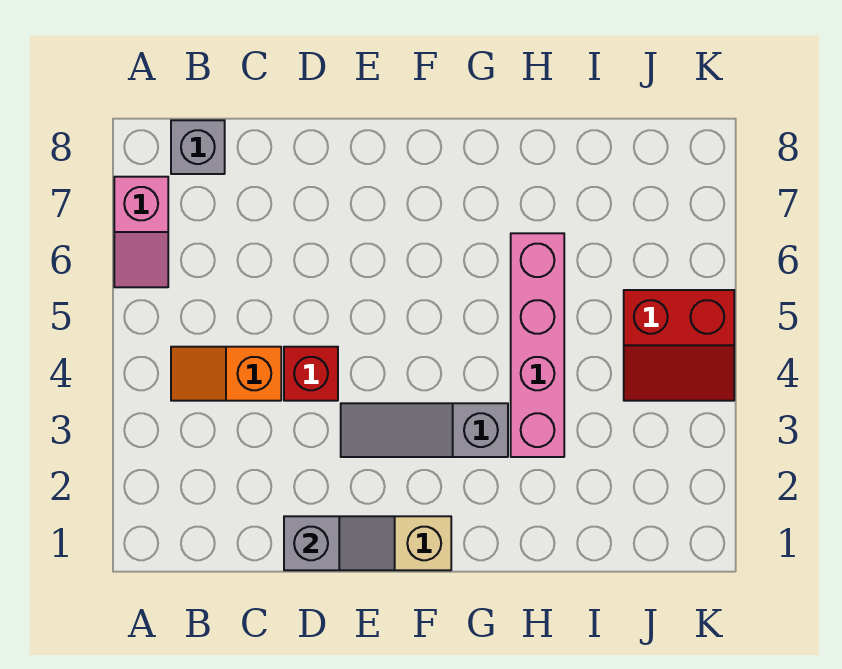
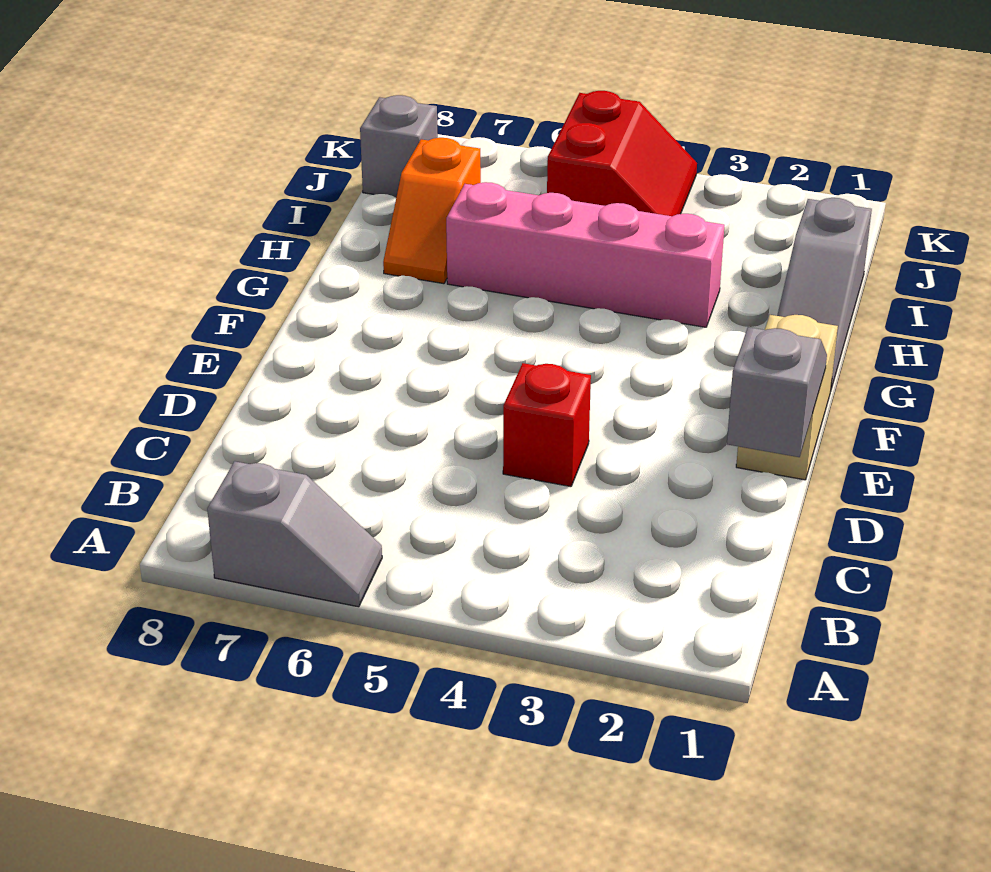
pink 1x2 slope [114,177,168,287] -> grey 1x2 slope [207,461,382,607]
orange 1x2 slope [171,347,281,401] -> orange 1x2 slope moved to [383,138,481,284]
grey 1x1 brick [171,120,225,174] -> grey 1x1 brick moved to [360,95,438,198]
grey 1x3 slope [341,403,508,457] -> grey 1x3 slope moved to [777,198,872,389]

